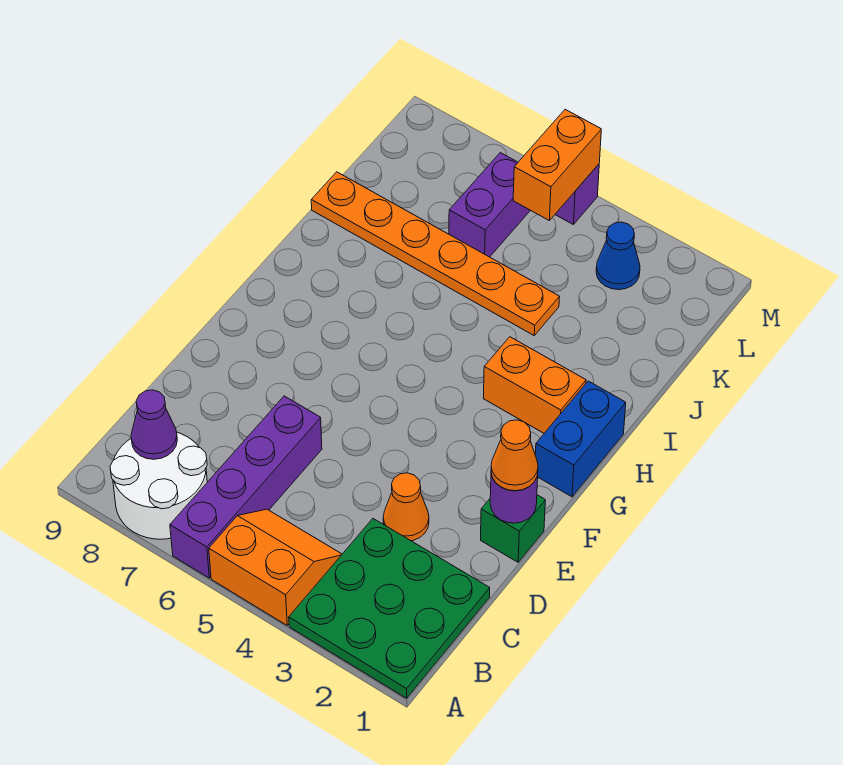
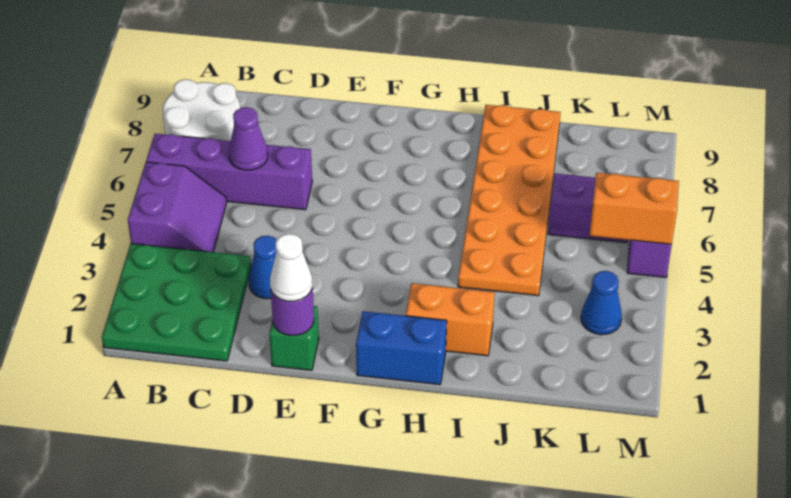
orange 2x2 slope [209,509,342,625] -> purple 2x2 slope [128,162,227,252]
purple 1x1 cone [131,390,177,459] -> purple 1x1 cone moved to [229,107,268,170]
orange 1x1 cone [383,473,429,541] -> blue 1x1 cone [249,236,277,299]
orange 1x1 cone [491,420,538,491] -> white 1x1 cone [270,234,312,301]
orange 1x2 brick [484,337,586,433] -> orange 1x2 brick turned to [406,283,495,356]
orange 1x6 plate [311,172,559,335] -> orange 2x6 plate [458,105,561,296]

